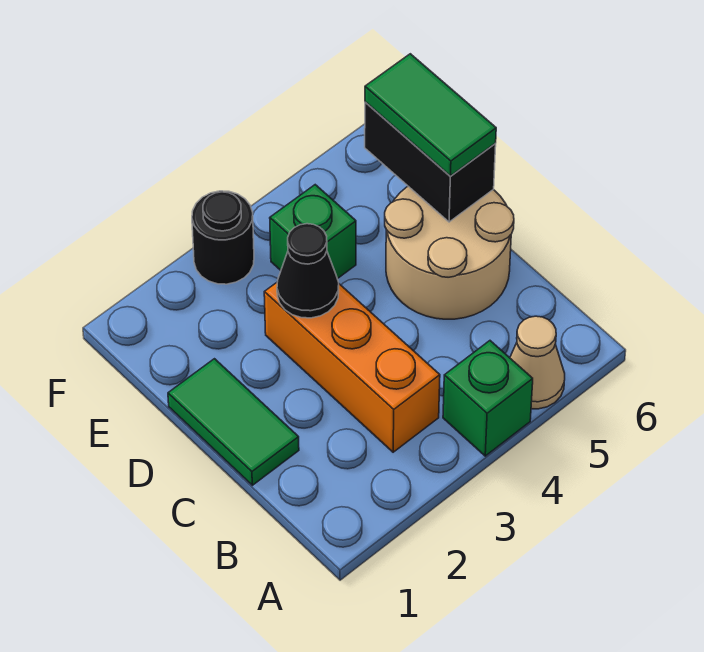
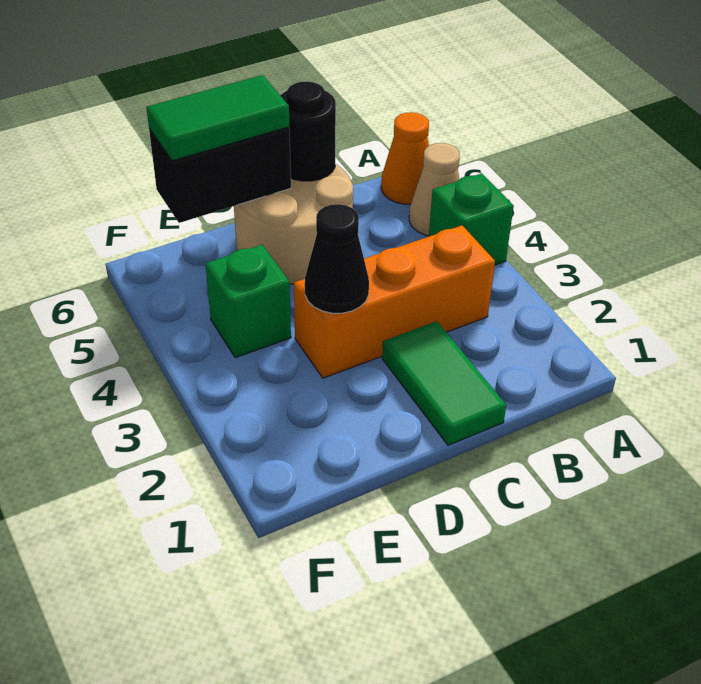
none -> orange 1x1 cone [381,112,429,204]
green 1x2 tile [168,359,299,485] -> green 1x2 tile turned to [382,321,506,445]
black 1x1 round brick [192,191,254,284] -> black 1x1 round brick moved to [280,81,336,181]

